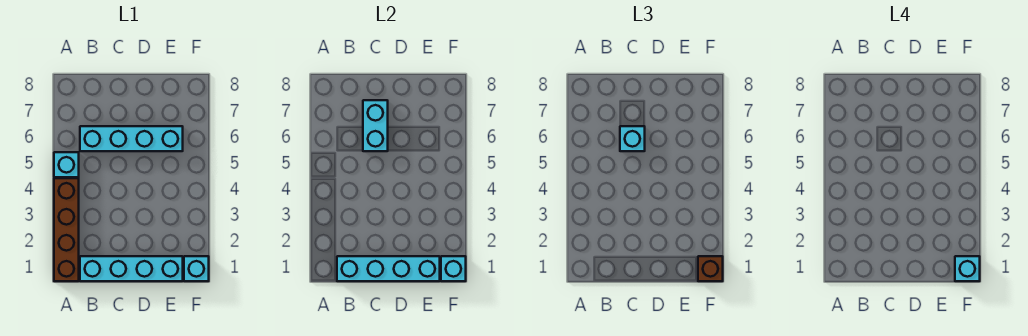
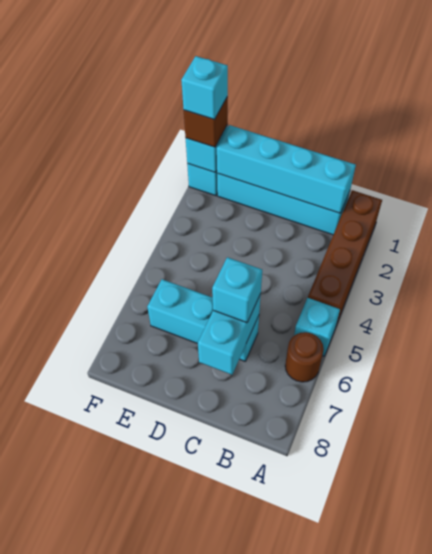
none -> brown 1x1 round brick [285,332,324,382]
cyan 1x4 brick [80,126,183,151] -> cyan 1x3 brick [147,279,259,361]

